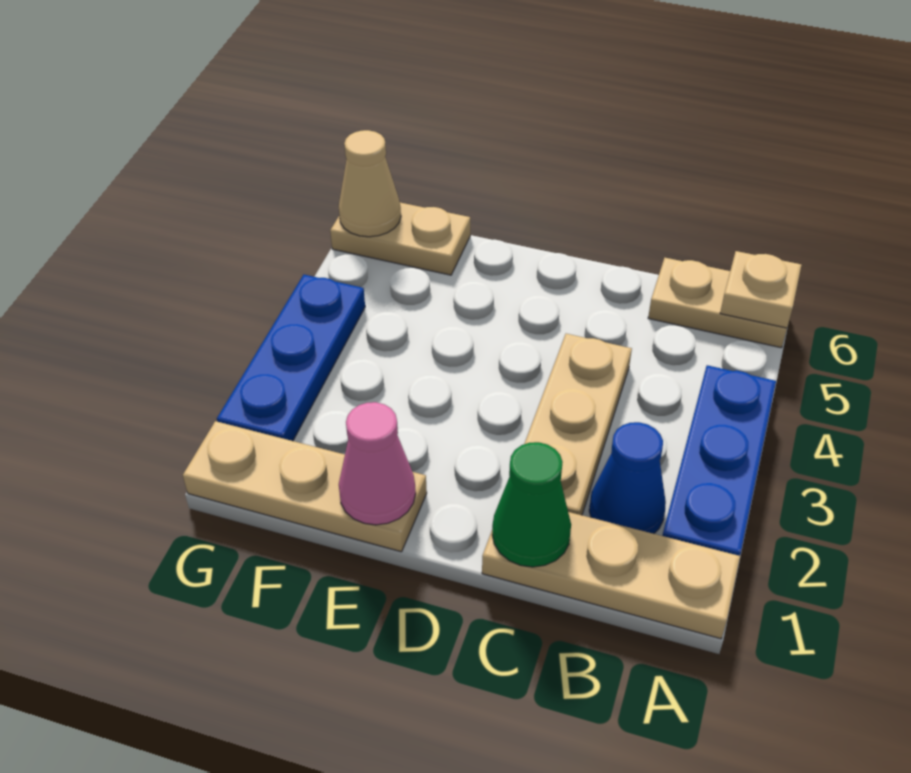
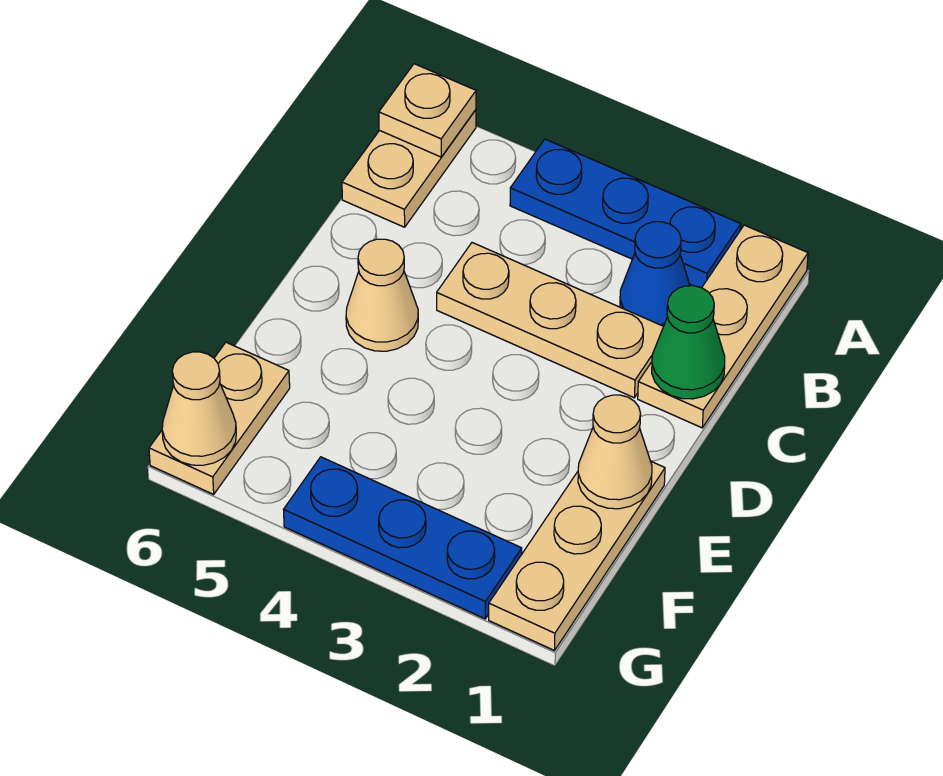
none -> tan 1x1 cone [346,239,418,351]
pink 1x1 cone [339,402,416,525] -> tan 1x1 cone [578,395,652,509]

